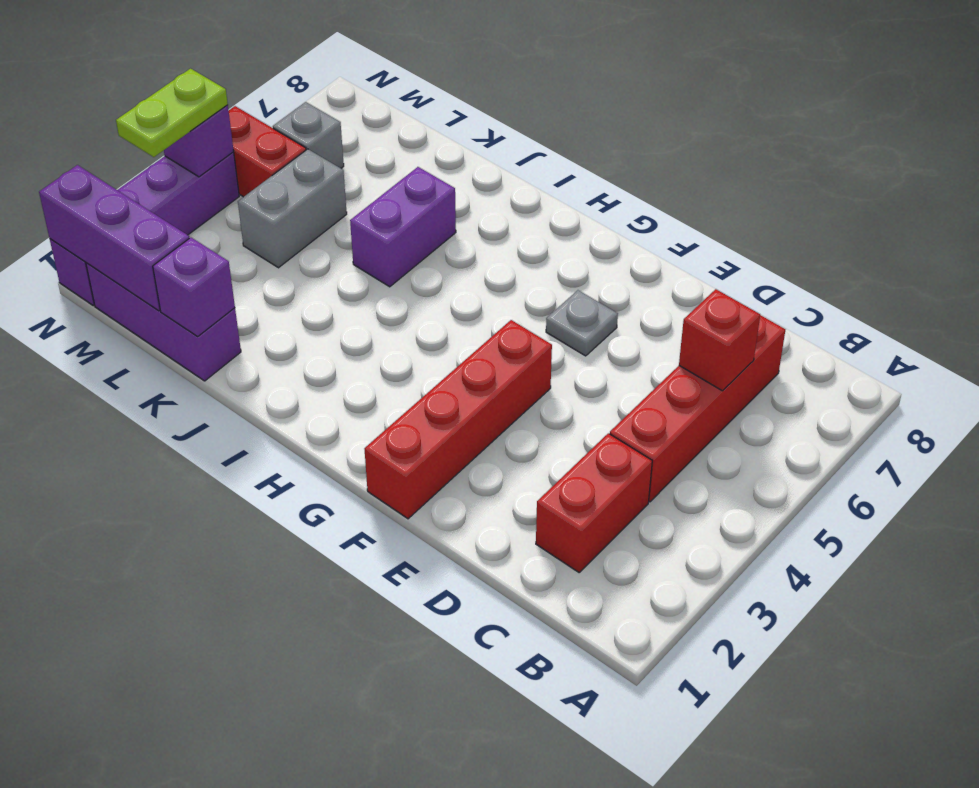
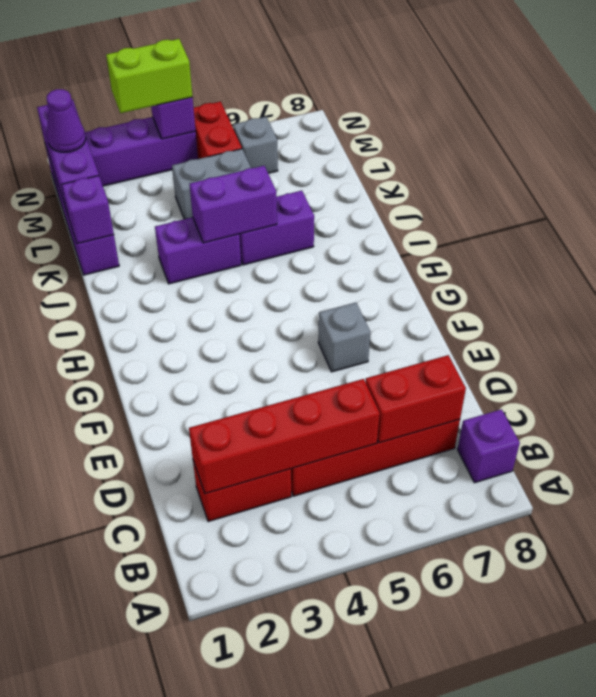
none -> purple 1x1 brick [458,409,520,483]
red 1x1 brick [679,289,760,391] -> red 1x2 brick [366,355,466,443]
red 1x4 brick [365,320,552,519] -> red 1x4 brick moved to [189,379,380,494]
grey 1x1 plate [546,290,618,356] -> grey 1x1 brick [318,303,370,372]
none -> purple 1x2 brick [155,217,241,284]
none -> purple 1x2 brick [190,166,277,243]
none -> purple 1x1 cone [47,89,86,152]
lime 1x2 plate [116,69,228,157] -> lime 1x2 brick [106,39,192,113]

